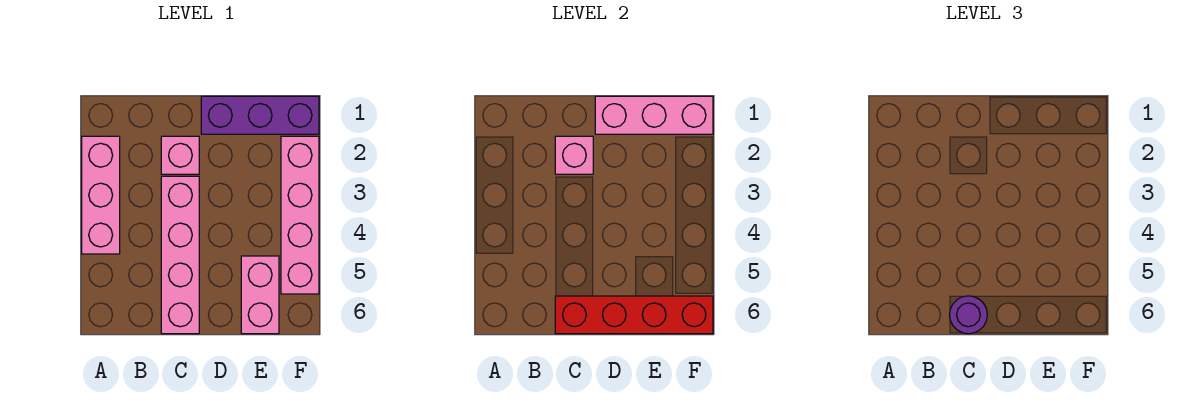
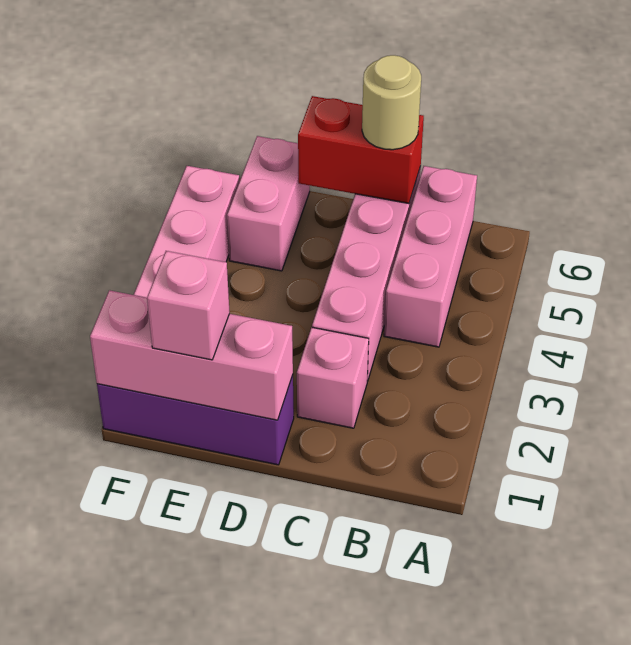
pink 1x3 brick [82,136,120,254] -> pink 1x3 brick moved to [384,166,477,347]
pink 1x1 brick [555,136,593,174] -> pink 1x1 brick moved to [147,251,230,360]
red 1x4 brick [555,296,713,334] -> red 1x2 brick [298,96,424,204]
purple 1x1 round brick [949,296,987,334] -> tan 1x1 round brick [362,55,421,150]

